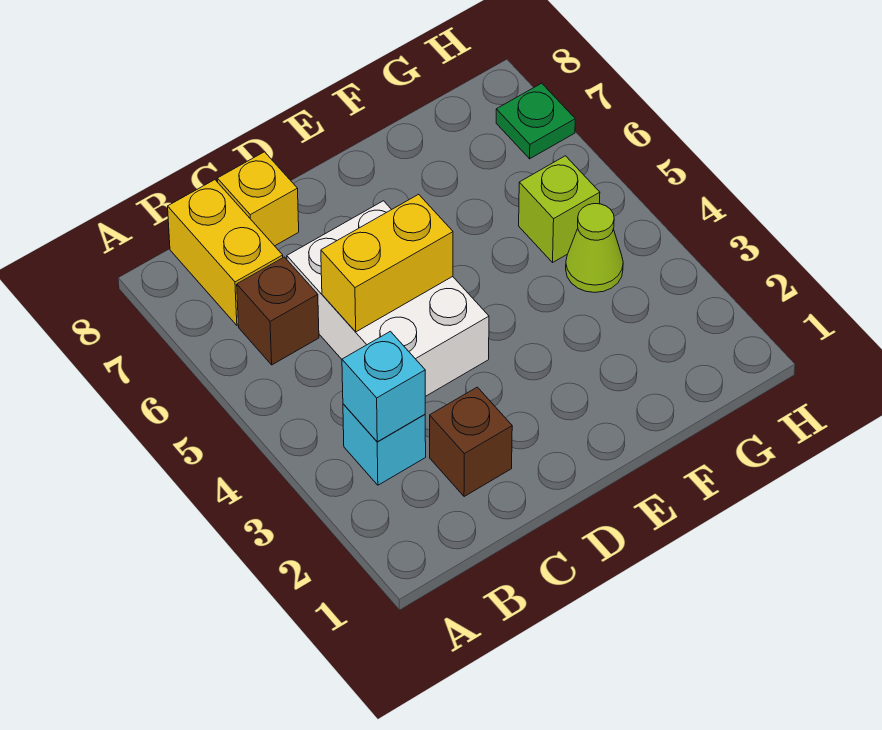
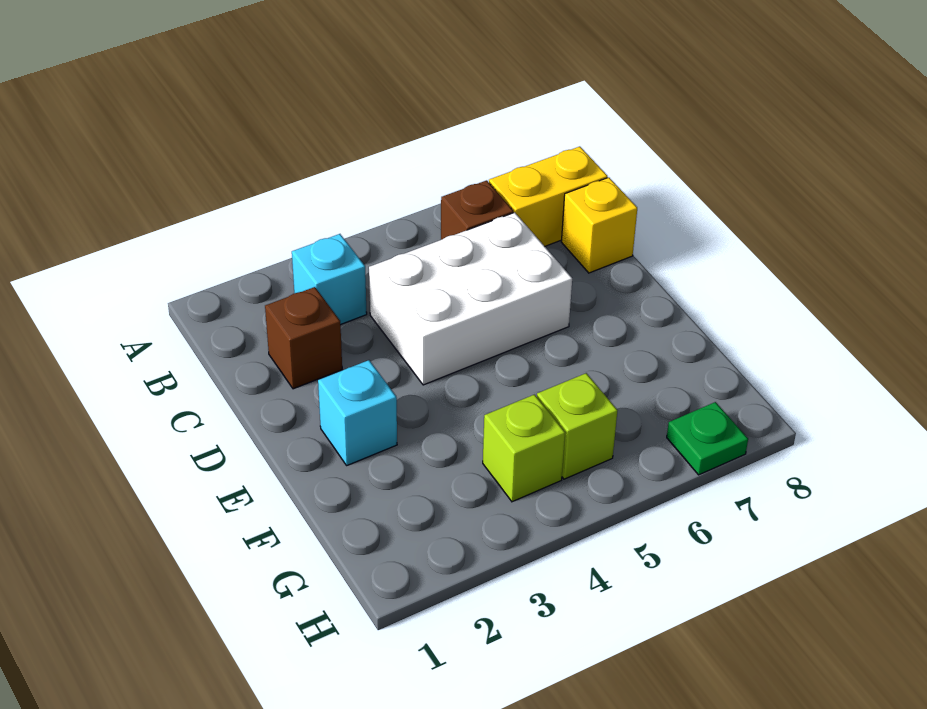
cyan 1x1 brick [342,331,425,442] -> cyan 1x1 brick moved to [318,360,397,465]
yellow 1x2 brick [321,194,453,332] -> none
lime 1x1 cone [566,204,623,292] -> lime 1x1 brick [483,395,565,502]

